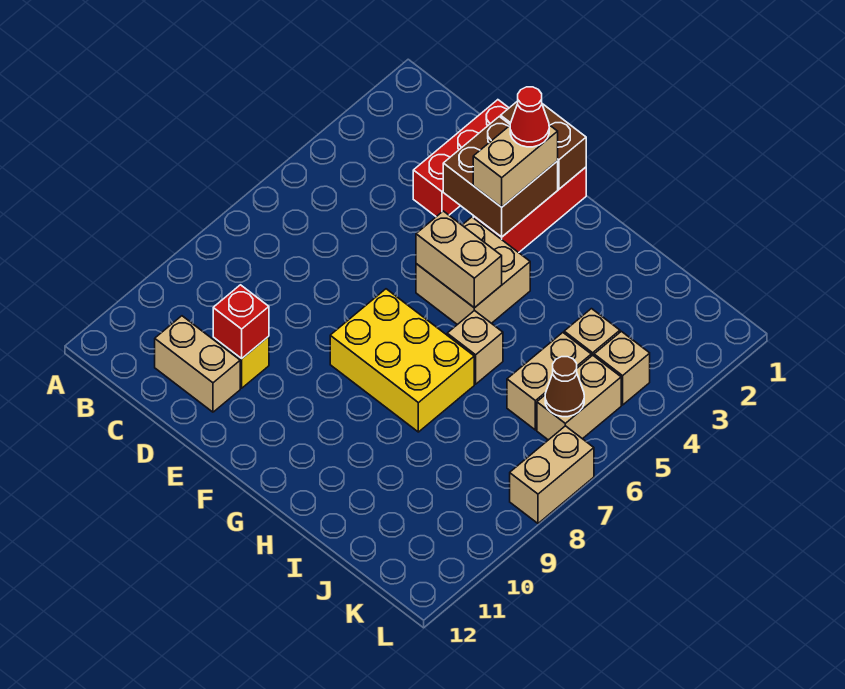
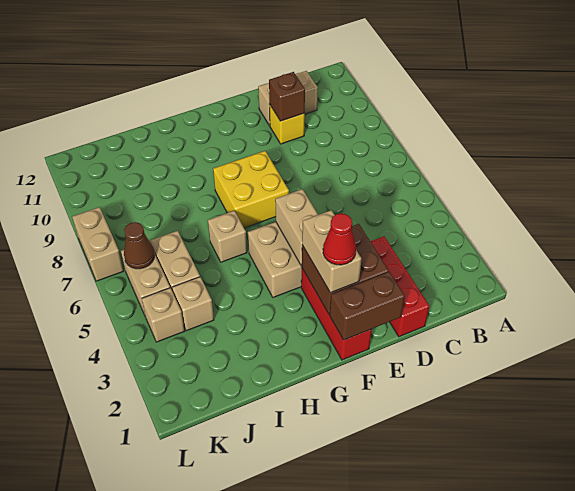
red 1x1 brick [213,285,269,359] -> brown 1x1 brick [269,72,305,121]
tan 1x2 brick [416,211,502,308] -> tan 1x2 brick turned to [275,189,318,266]
yellow 2x3 brick [330,289,474,432] -> yellow 2x2 brick [213,151,289,228]

